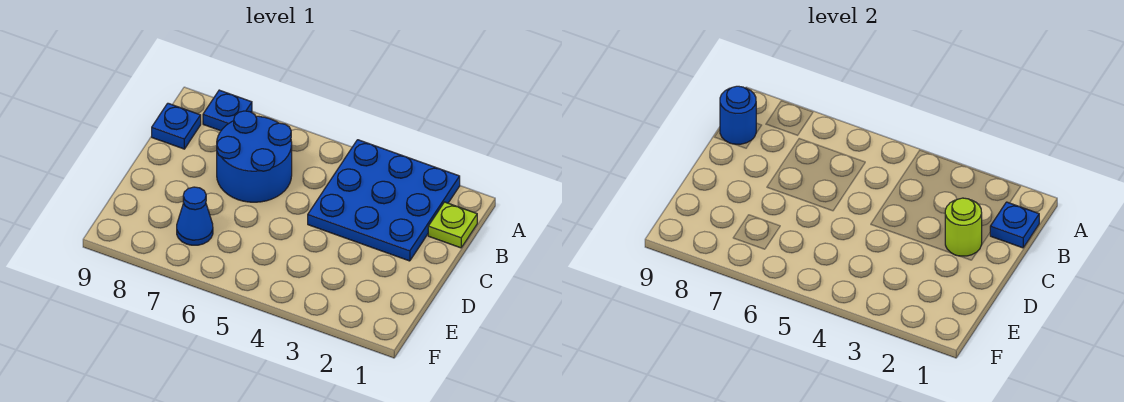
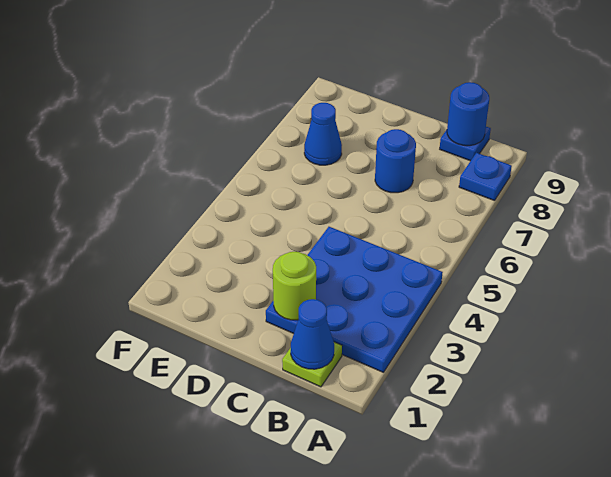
blue 1x1 plate [990,202,1039,248] -> blue 1x1 cone [291,299,334,369]
blue 2x2 round brick [217,111,292,202] -> blue 1x1 round brick [375,129,416,193]

